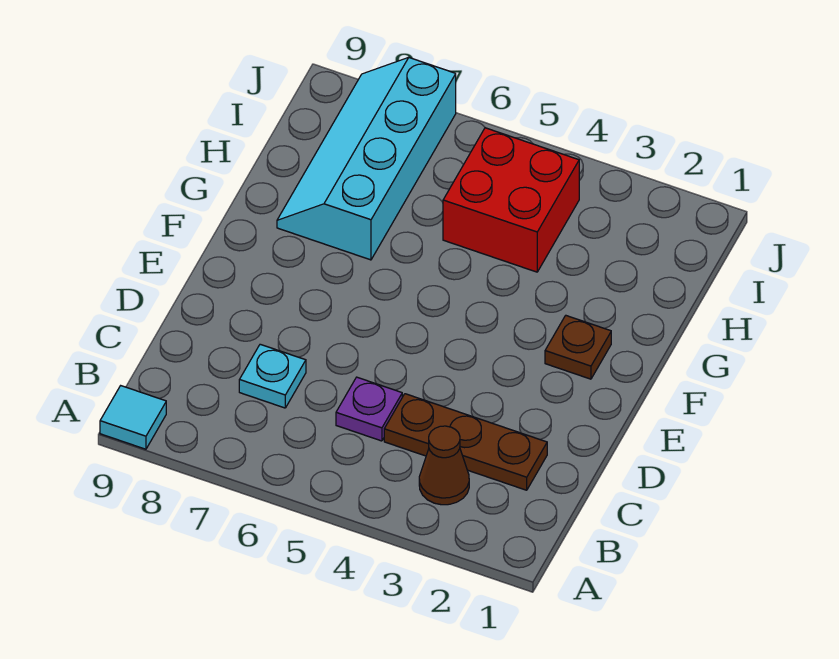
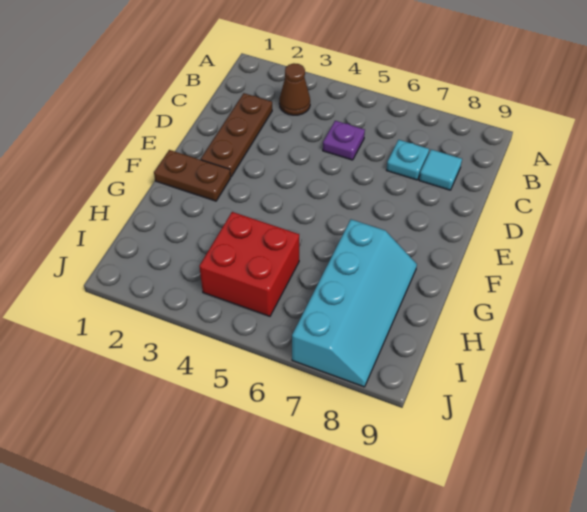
cyan 1x1 tile [100,386,166,449] -> cyan 1x1 tile moved to [419,149,462,190]
brown 1x3 plate [384,394,547,490] -> brown 1x3 plate turned to [201,93,272,177]
brown 1x1 plate [545,316,611,379] -> brown 1x2 plate [154,150,231,201]

